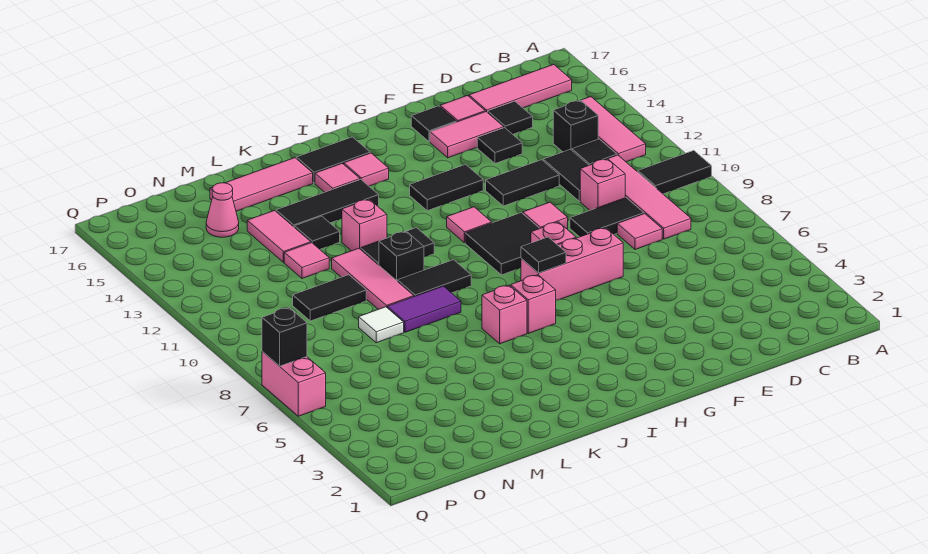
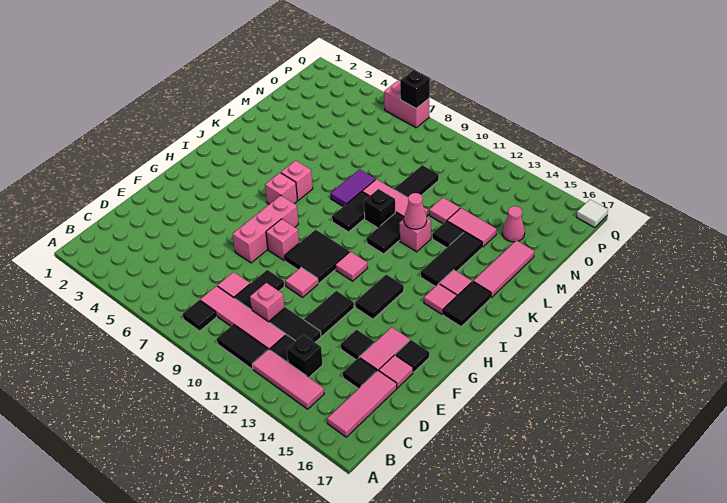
black 1x2 tile [638,150,712,194] -> black 1x2 tile turned to [217,324,268,369]
black 1x1 tile [521,237,566,273] -> black 1x1 tile moved to [183,300,216,331]
none -> pink 1x1 cone [404,193,427,229]
white 1x1 tile [359,307,404,343] -> white 1x1 tile moved to [577,200,608,227]

